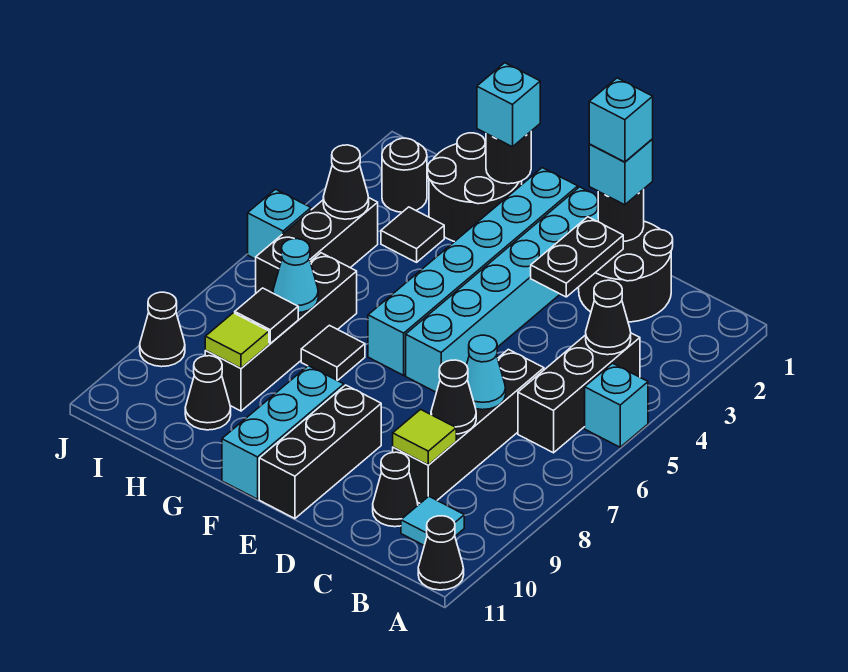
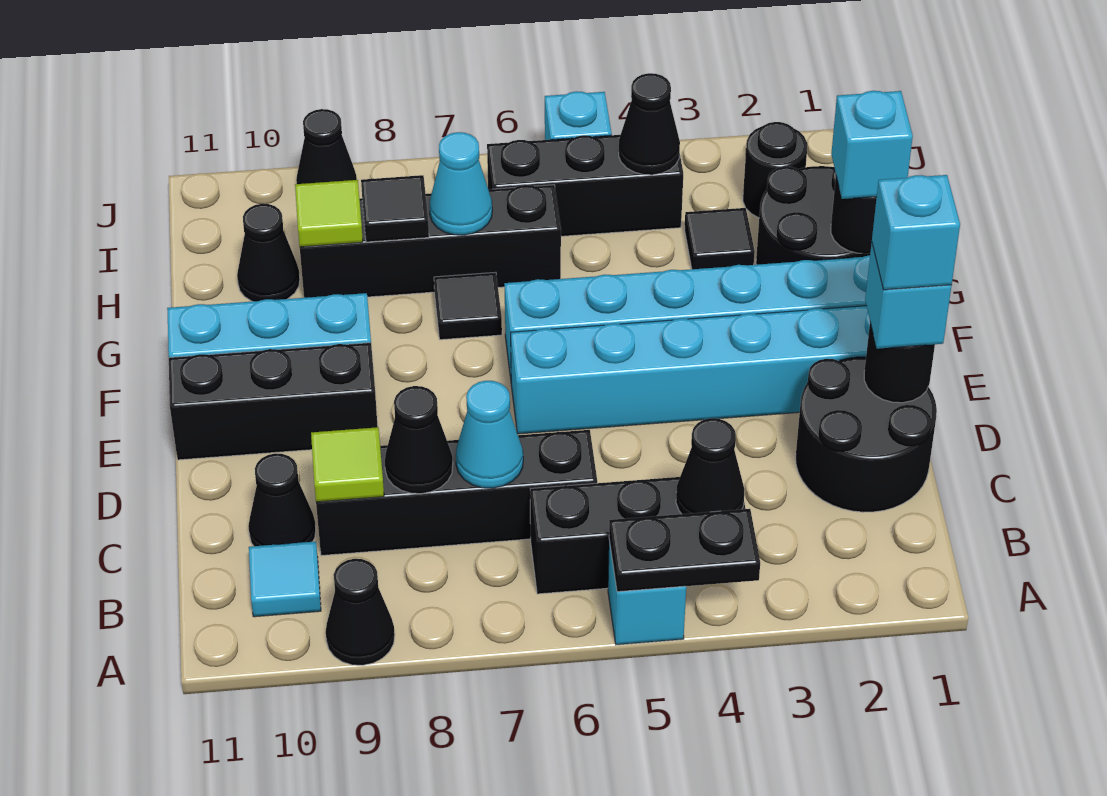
black 1x1 cone [418,516,464,590] -> black 1x1 cone moved to [326,559,395,665]
black 1x2 plate [531,217,623,297] -> black 1x2 plate moved to [609,509,760,592]

